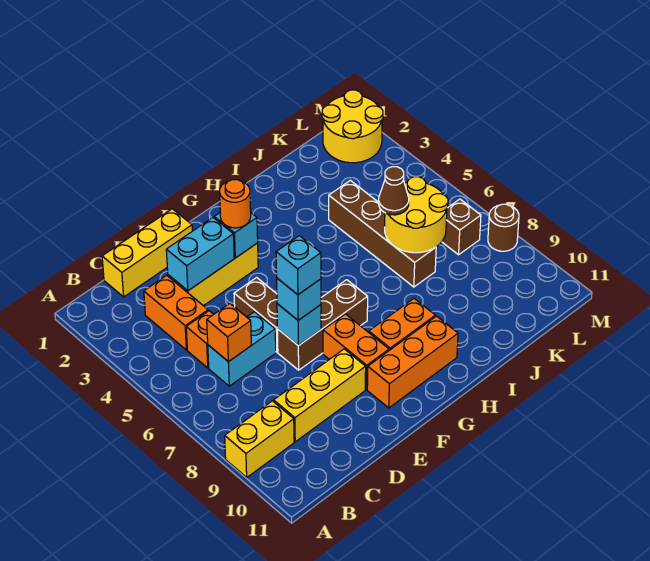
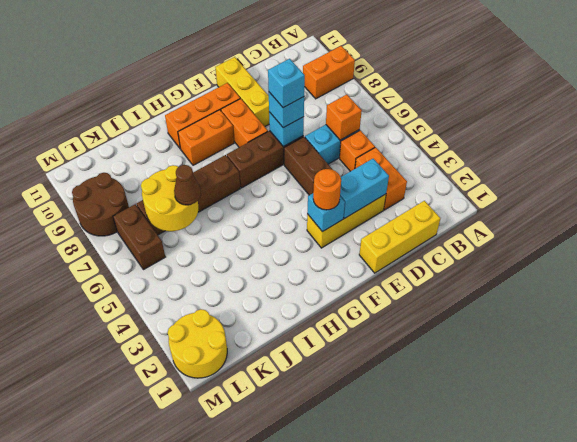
yellow 1x2 brick [225,401,294,477] -> orange 1x2 brick [303,46,355,99]
yellow 1x3 brick [274,349,366,442] -> yellow 1x3 brick turned to [215,57,269,126]
brown 1x4 brick [329,180,436,287] -> brown 1x4 brick turned to [137,155,240,235]
brown 1x1 brick [442,199,481,255] -> brown 1x2 brick [113,204,165,270]
brown 1x1 round brick [488,204,519,251] -> brown 2x2 round brick [72,173,129,236]

